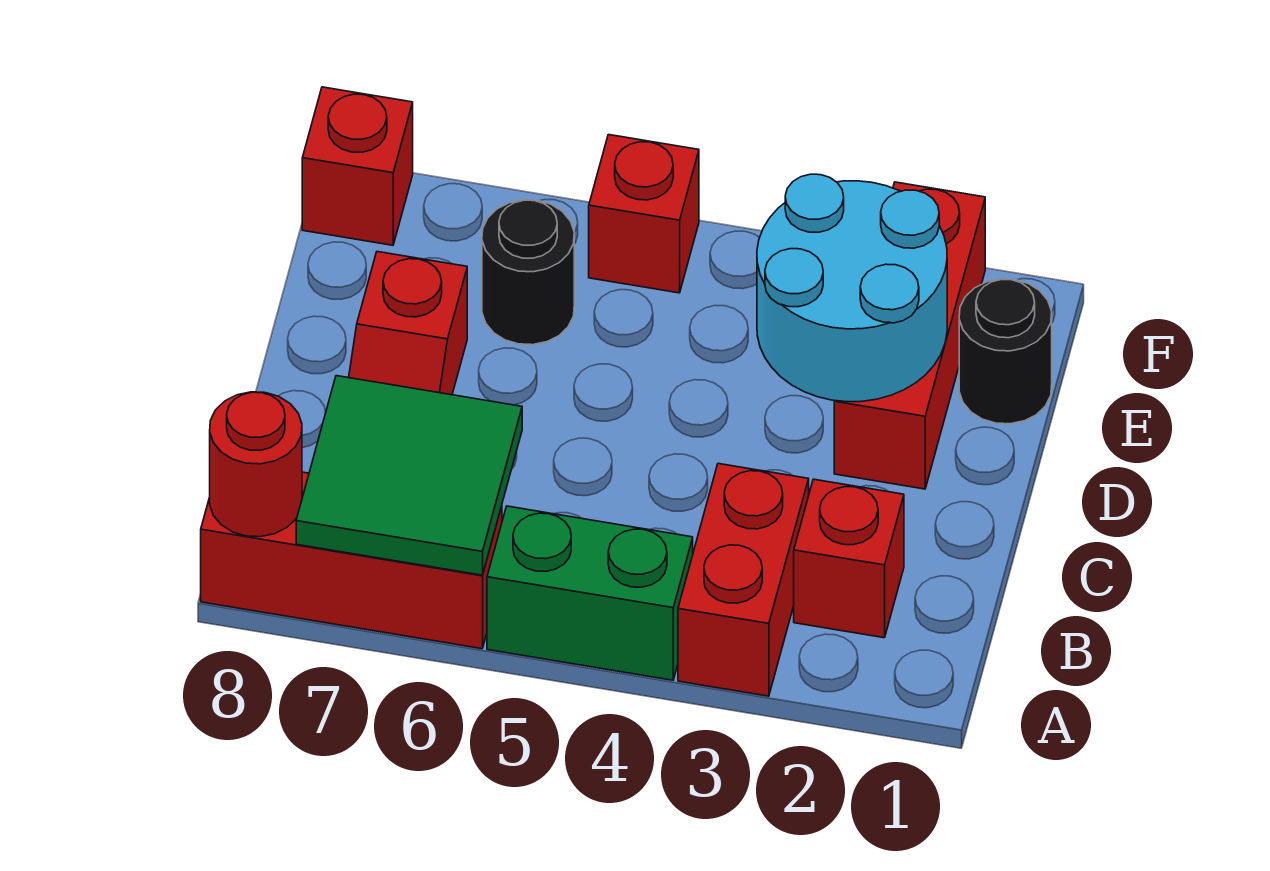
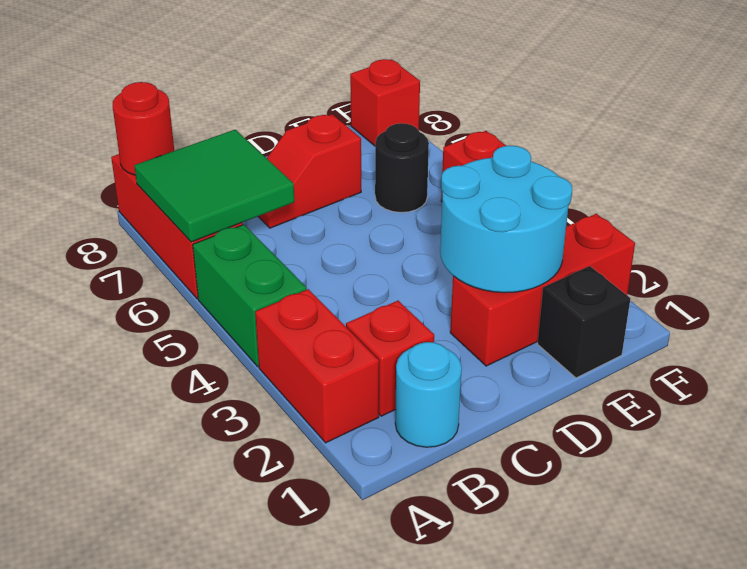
red 1x2 brick [678,464,809,696] -> red 1x2 brick turned to [255,289,379,443]
none -> cyan 1x1 round brick [395,342,462,447]
black 1x1 round brick [959,279,1052,424] -> black 1x1 brick [538,266,630,378]

